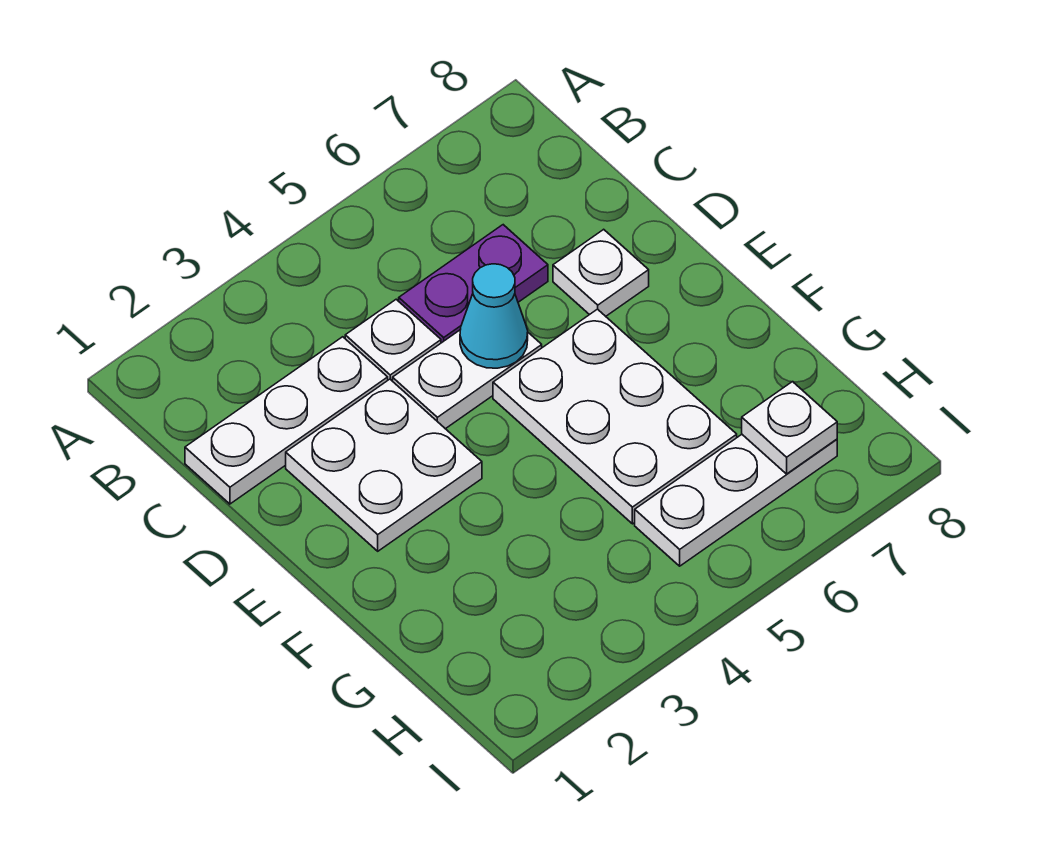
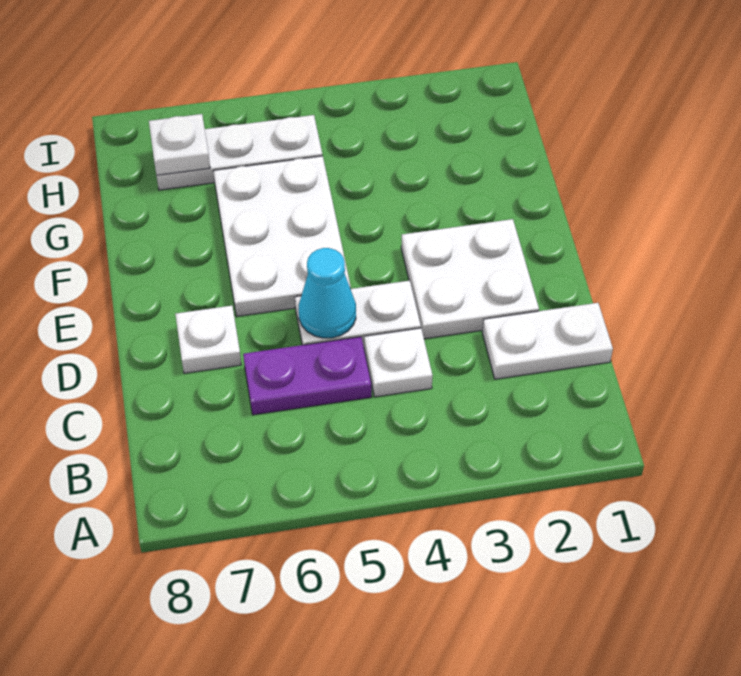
white 1x3 plate [185,337,388,504] -> white 1x2 plate [482,303,613,379]

